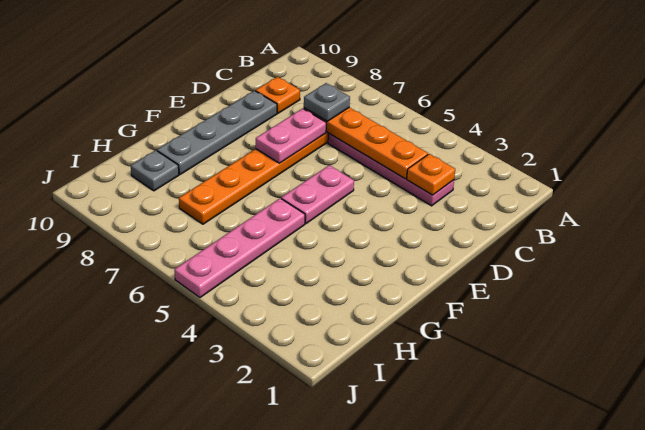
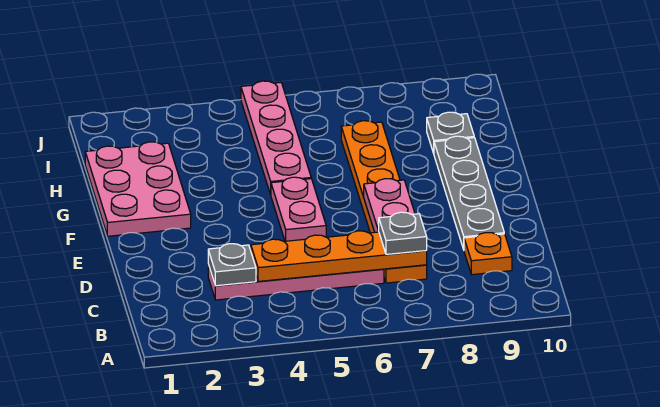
orange 1x1 plate [407,154,455,195] -> grey 1x1 plate [208,244,256,286]
none -> pink 2x3 plate [85,142,191,236]

